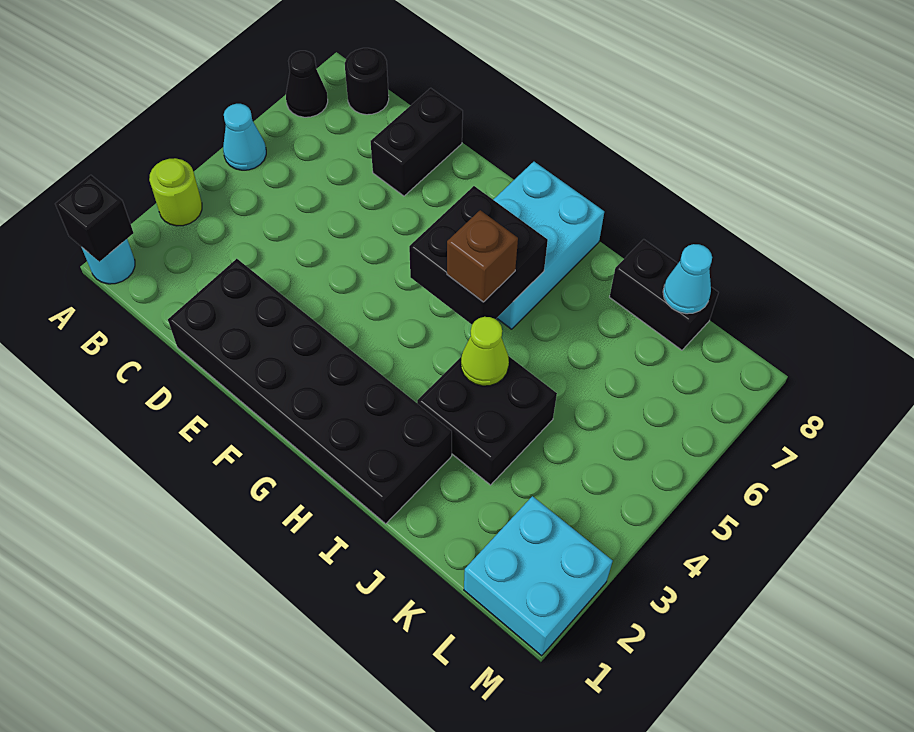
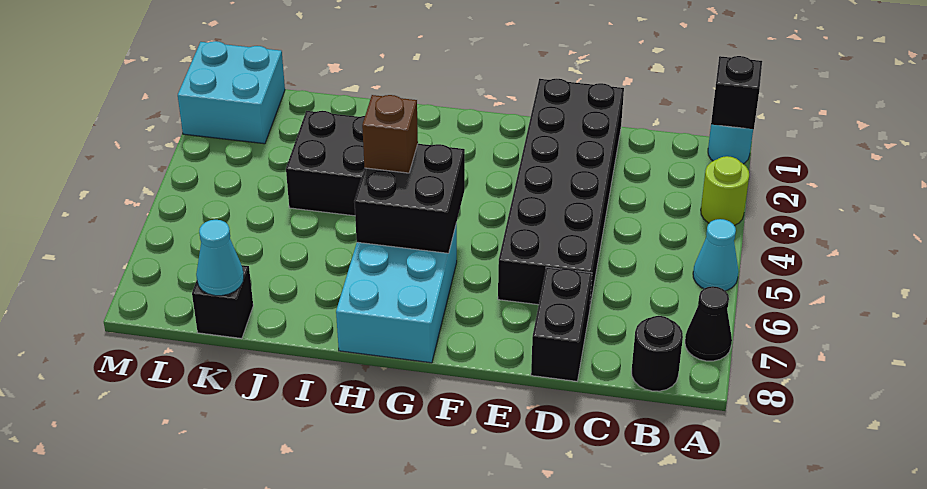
black 2x6 brick [168,259,452,524] -> black 2x6 brick turned to [498,79,624,306]
lime 1x1 cone [461,317,509,386] -> none
black 1x2 brick [610,239,719,350] -> black 1x1 brick [192,265,253,339]

